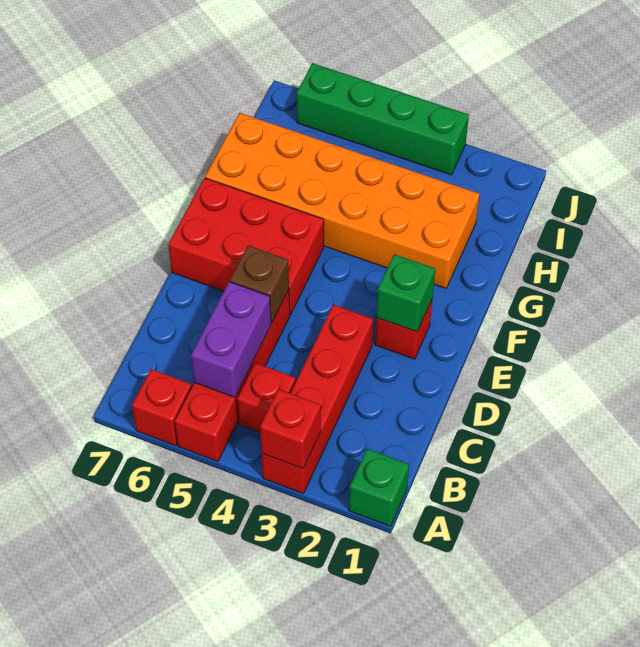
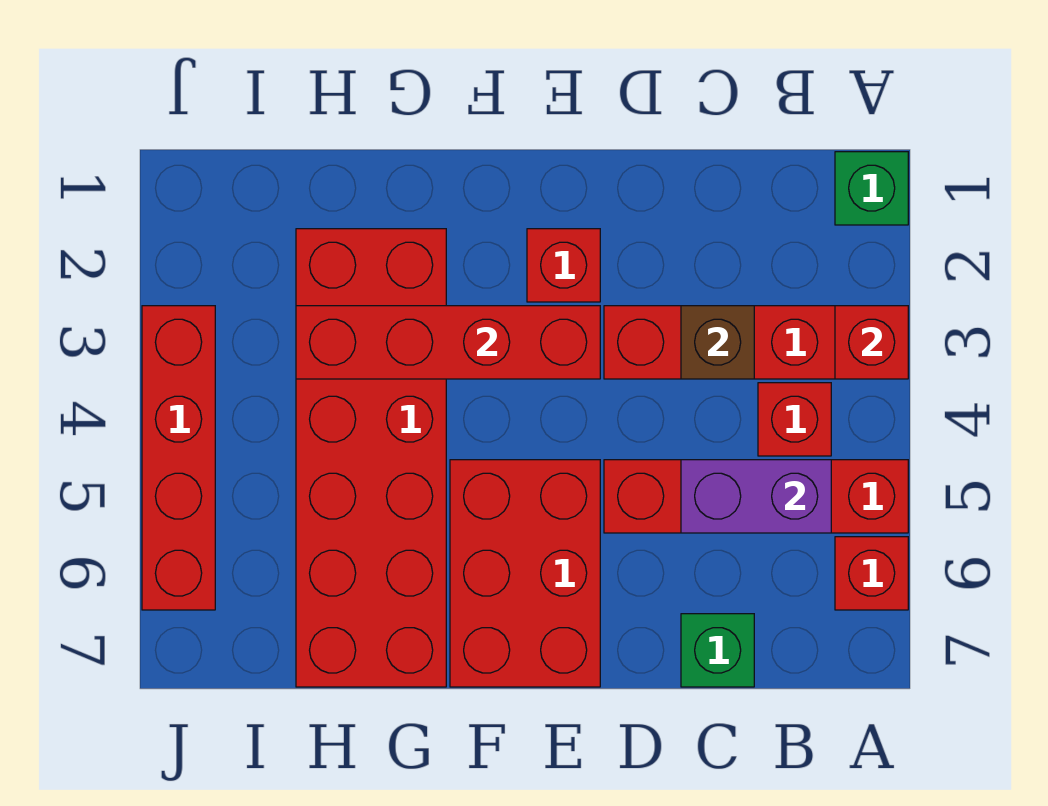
brown 1x1 brick [230,246,289,323] -> brown 1x1 brick moved to [681,306,754,379]
green 1x1 brick [376,254,435,332] -> green 1x1 brick moved to [681,614,754,687]
none -> red 1x4 brick [296,306,600,379]
orange 2x6 brick [205,113,480,288] -> red 2x6 brick [296,229,446,687]
green 1x4 brick [297,63,469,175] -> red 1x4 brick [142,306,215,610]

